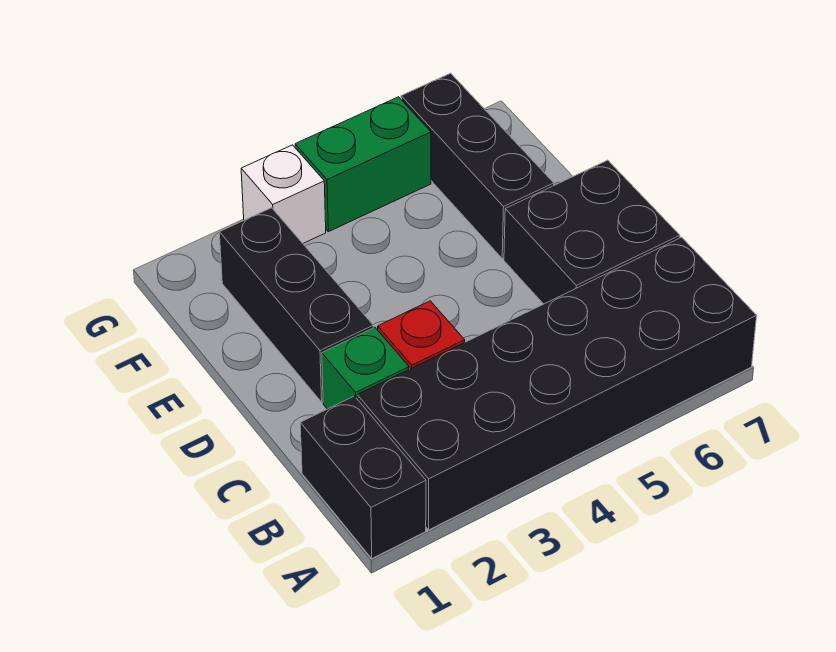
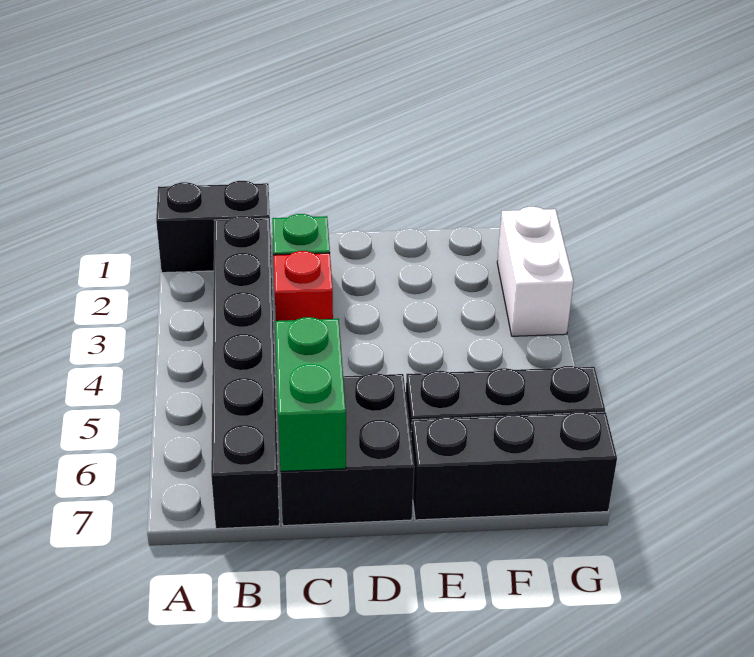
black 2x6 brick [357,237,757,530] -> black 1x6 brick [211,216,279,529]
black 1x3 brick [219,208,373,402] -> black 1x3 brick moved to [411,412,617,520]
white 1x1 brick [241,145,326,243] -> white 1x2 brick [497,207,574,336]
green 1x2 brick [295,97,431,232] -> green 1x2 brick moved to [275,317,346,472]

